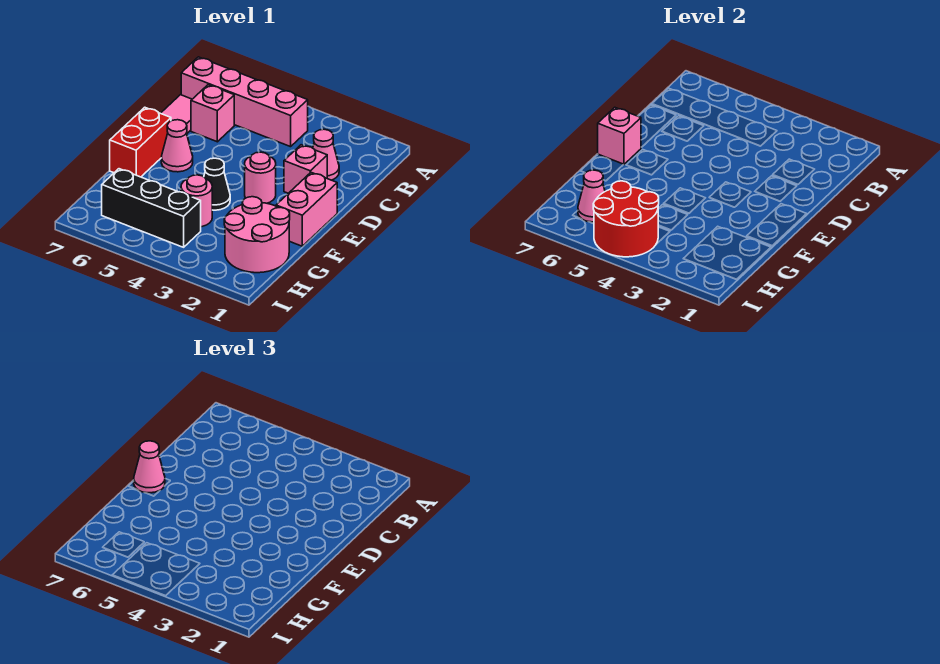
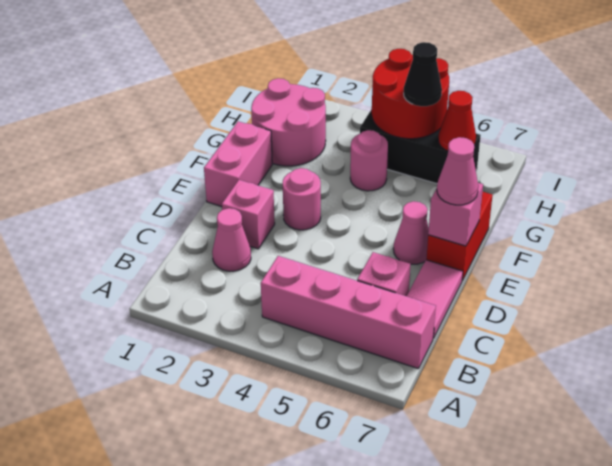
black 1x1 cone [204,158,230,210] -> black 1x1 cone moved to [404,42,442,106]
pink 1x1 cone [578,170,605,222] -> red 1x1 cone [438,91,476,151]

